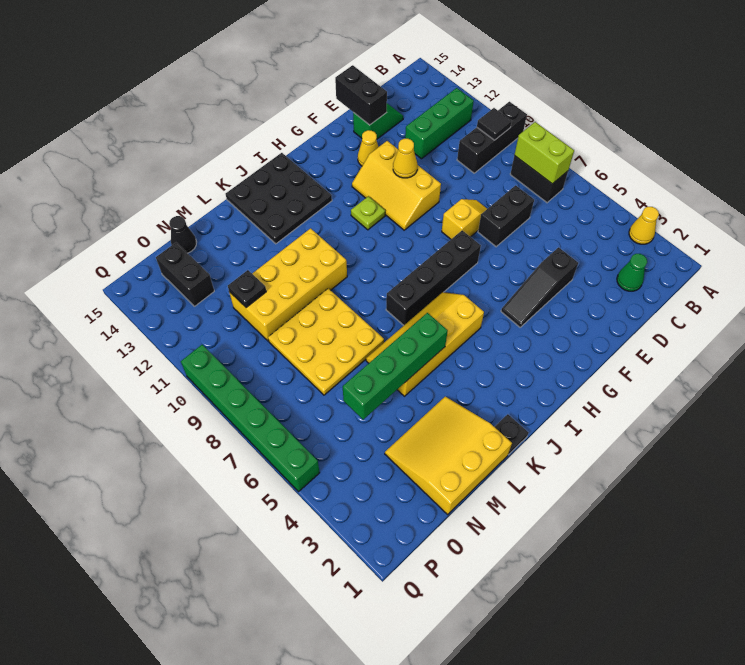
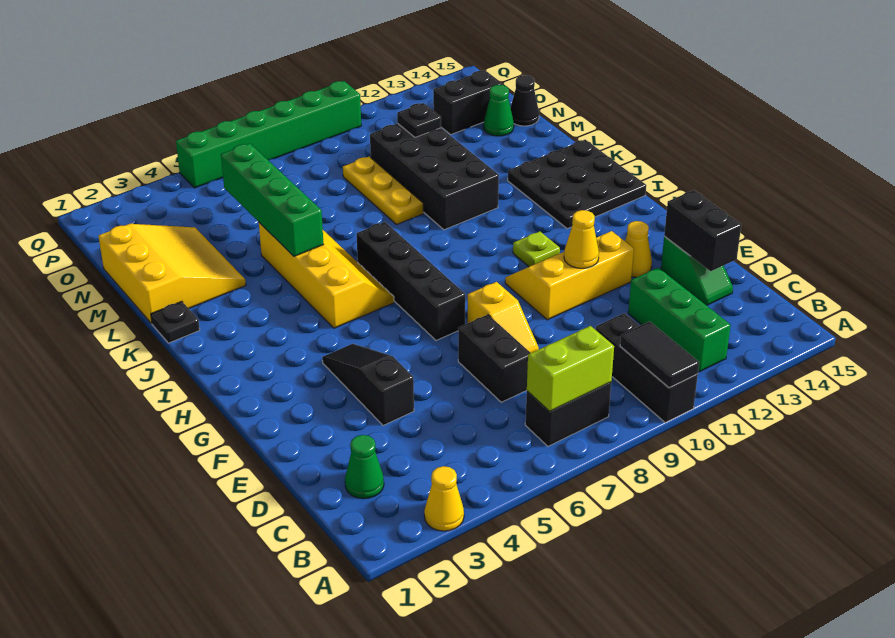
black 1x1 tile [477,108,512,140] -> black 1x2 tile [620,321,699,388]
black 1x2 brick [335,65,387,125] -> black 1x2 brick turned to [664,190,741,271]
yellow 2x4 brick [229,228,347,341] -> black 2x4 brick [370,124,499,230]
yellow 3x3 plate [268,288,384,395] -> yellow 1x3 plate [343,157,423,225]
none -> green 1x1 cone [483,85,514,136]

